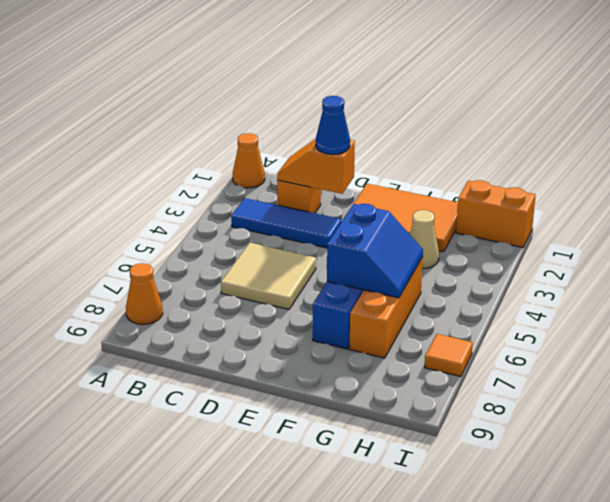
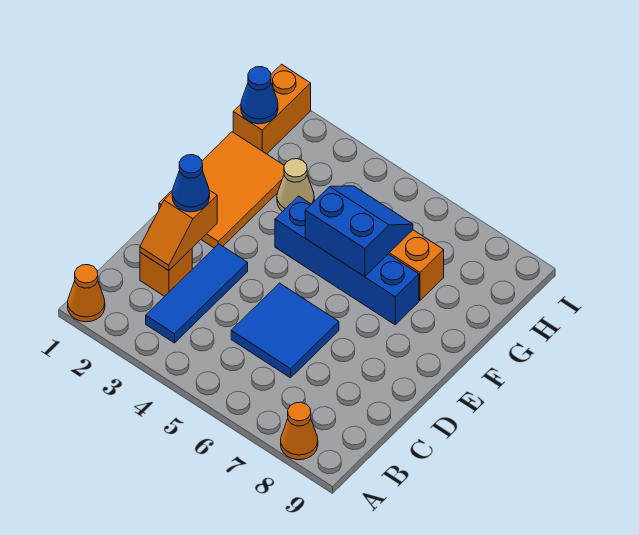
tan 2x2 tile [221,243,316,309] -> blue 2x2 tile [231,283,339,378]
none -> blue 1x1 cone [241,67,278,124]
orange 1x1 tile [425,334,473,377] -> none

